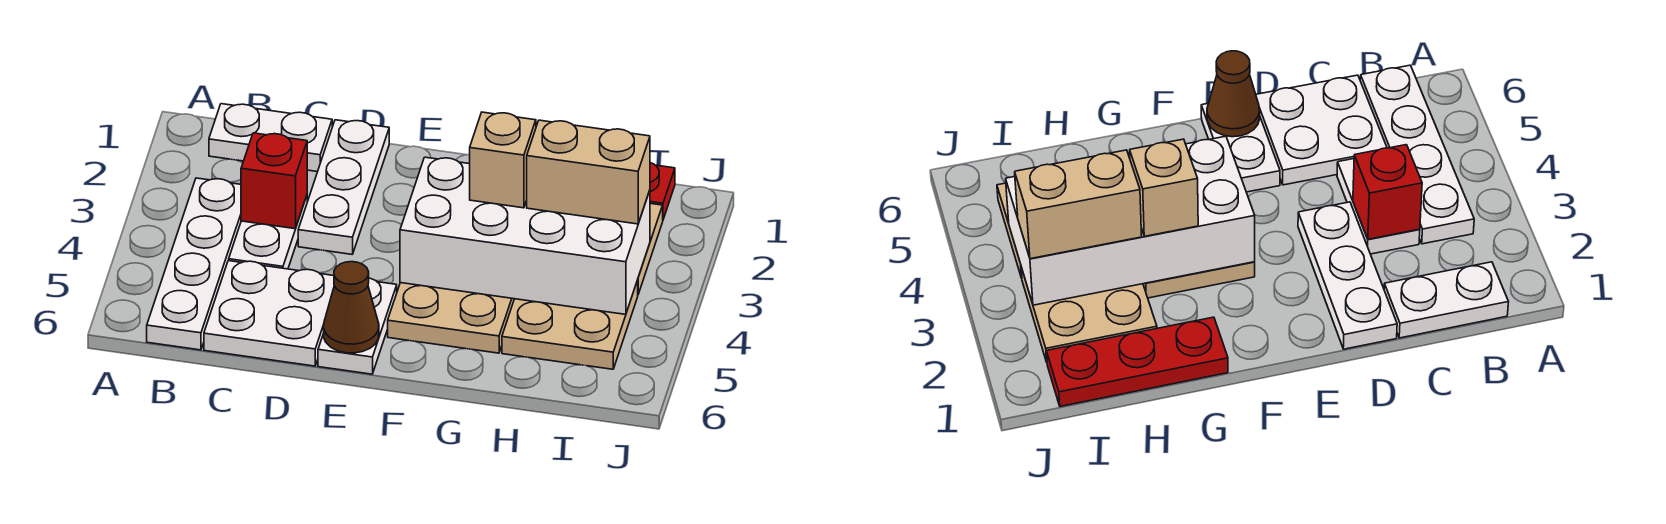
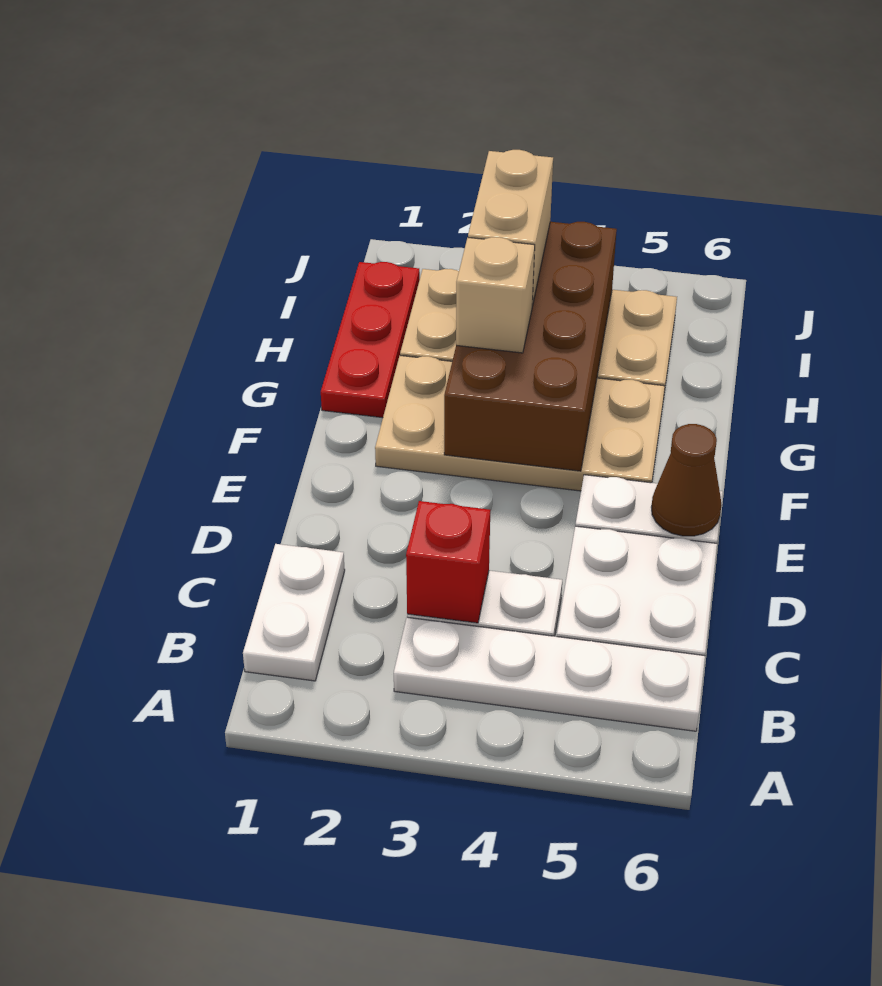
white 1x3 plate [298,120,389,254] -> none
tan 2x3 plate [388,283,514,353] -> tan 2x4 plate [375,356,665,491]
white 2x4 brick [400,157,650,314] -> brown 2x4 brick [444,222,617,471]

